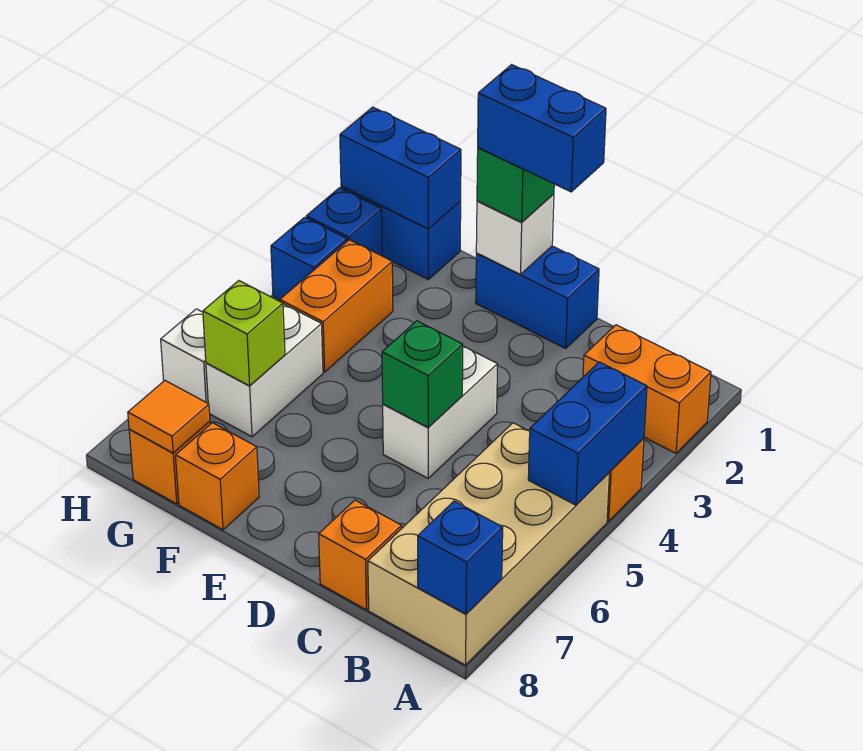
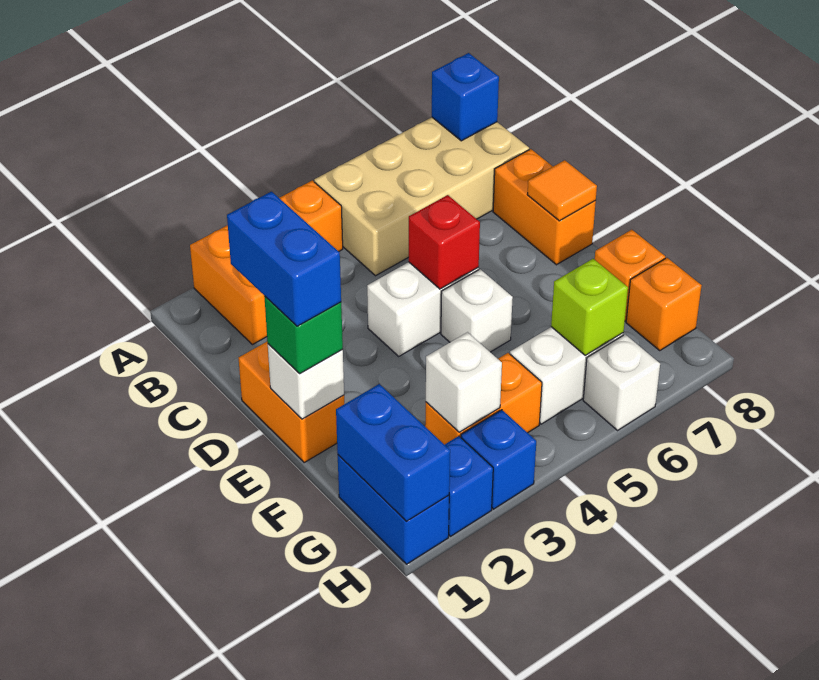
blue 1x2 brick [528,362,647,505] -> none
orange 1x1 brick [319,500,402,610] -> orange 1x2 brick [493,149,596,265]
blue 1x2 brick [476,246,599,348] -> orange 1x2 brick [239,342,344,462]
green 1x1 brick [382,321,463,427] -> red 1x1 brick [409,195,480,289]
none -> white 1x1 brick [441,269,513,352]
none -> white 1x1 brick [426,332,502,432]
orange 1x1 tile [128,381,210,453] -> orange 1x1 tile moved to [527,160,597,221]

